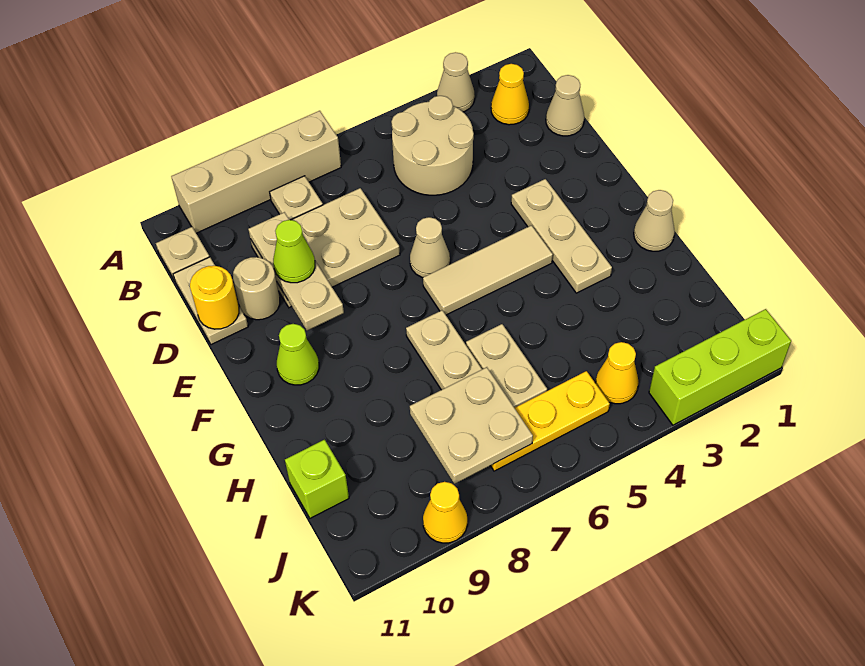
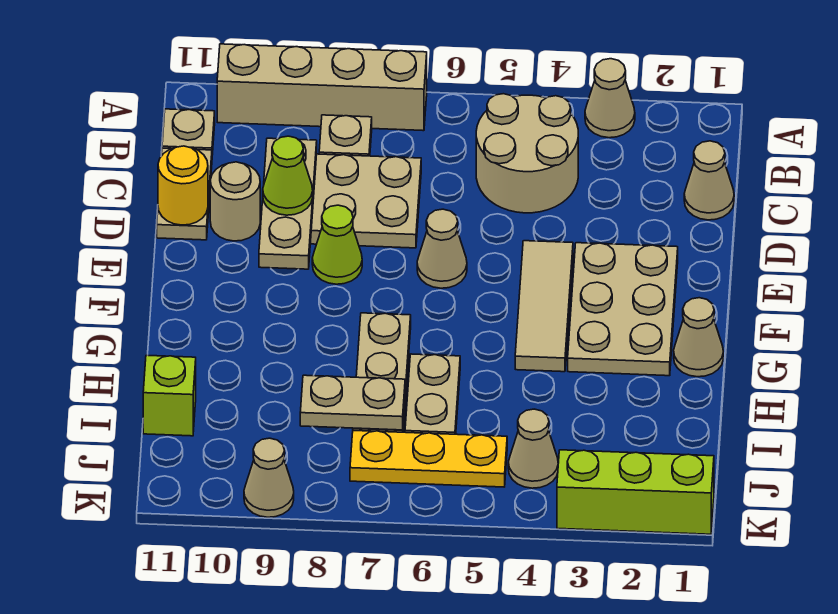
yellow 1x1 cone [491,64,529,125] -> none
tan 1x3 plate [511,179,612,293] -> tan 2x3 plate [568,243,678,376]
tan 1x3 tile [423,225,553,315] -> tan 1x3 tile turned to [515,241,573,372]
lime 1x1 cone [277,324,319,385] -> lime 1x1 cone moved to [312,205,362,284]
tan 2x2 plate [410,367,533,484] -> tan 1x2 plate [300,375,405,430]
yellow 1x1 cone [595,342,639,404] -> tan 1x1 cone [508,409,558,488]
yellow 1x1 cone [423,482,467,543] -> tan 1x1 cone [244,438,294,517]

